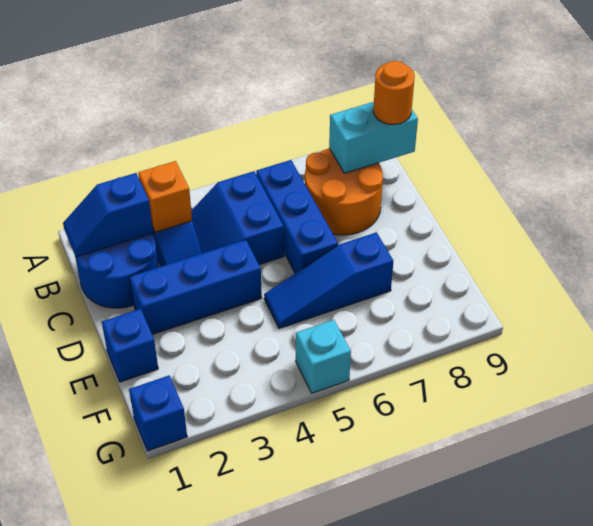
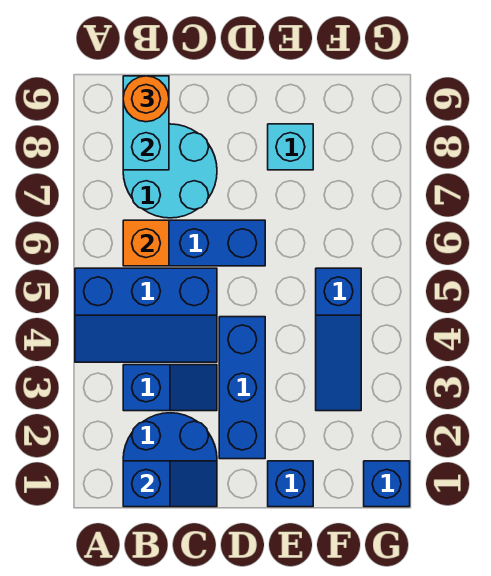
blue 1x2 slope [63,173,153,257] -> blue 1x2 slope turned to [123,461,217,507]
orange 1x1 brick [138,161,192,232] -> orange 1x1 brick moved to [123,220,169,266]
blue 2x2 slope [191,171,284,265] -> blue 2x3 slope [75,268,217,362]
orange 2x2 round brick [305,148,383,235] -> cyan 2x2 round brick [123,124,217,218]
blue 1x3 slope [264,232,393,328] -> blue 1x3 slope moved to [316,268,361,411]
cyan 1x1 brick [296,320,351,393] -> cyan 1x1 brick moved to [268,124,313,170]

